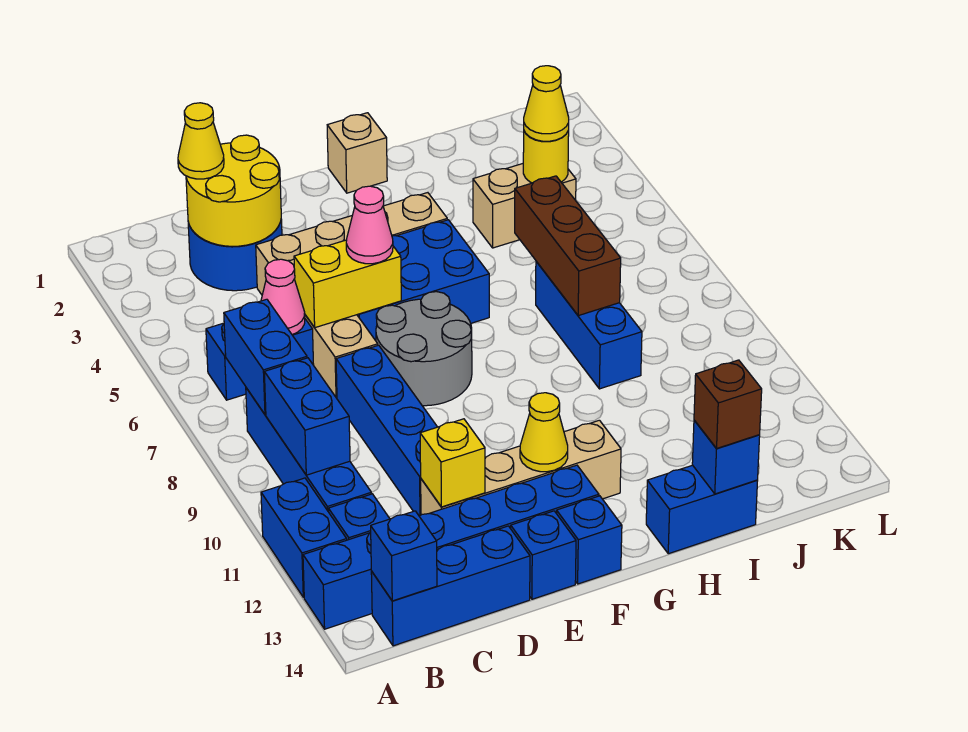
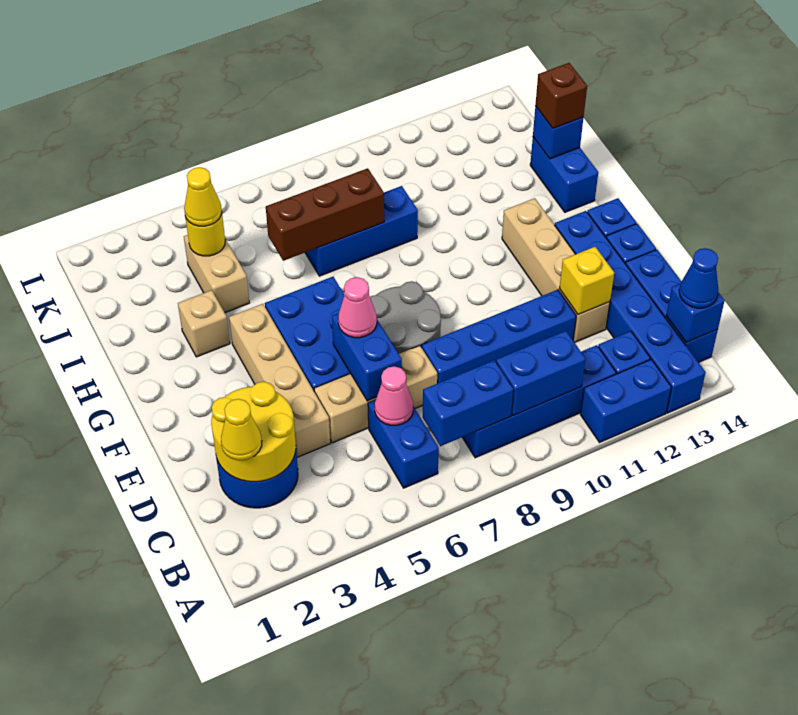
none -> blue 1x1 cone [679,248,719,308]
yellow 1x2 brick [294,240,401,328] -> blue 1x2 brick [332,313,402,401]
yellow 1x1 cone [520,393,568,472] -> none
tan 1x1 brick [327,113,387,193] -> tan 1x1 brick moved to [178,290,230,357]

